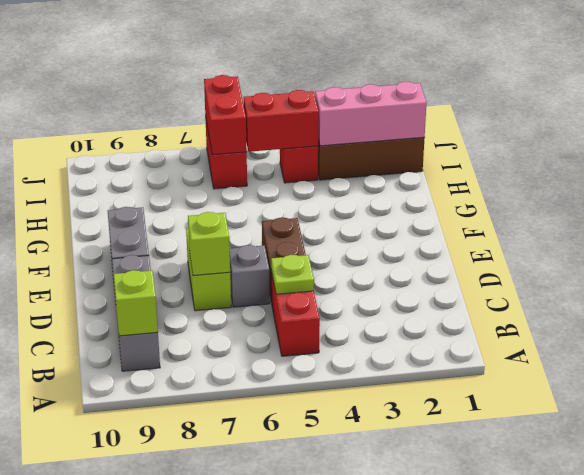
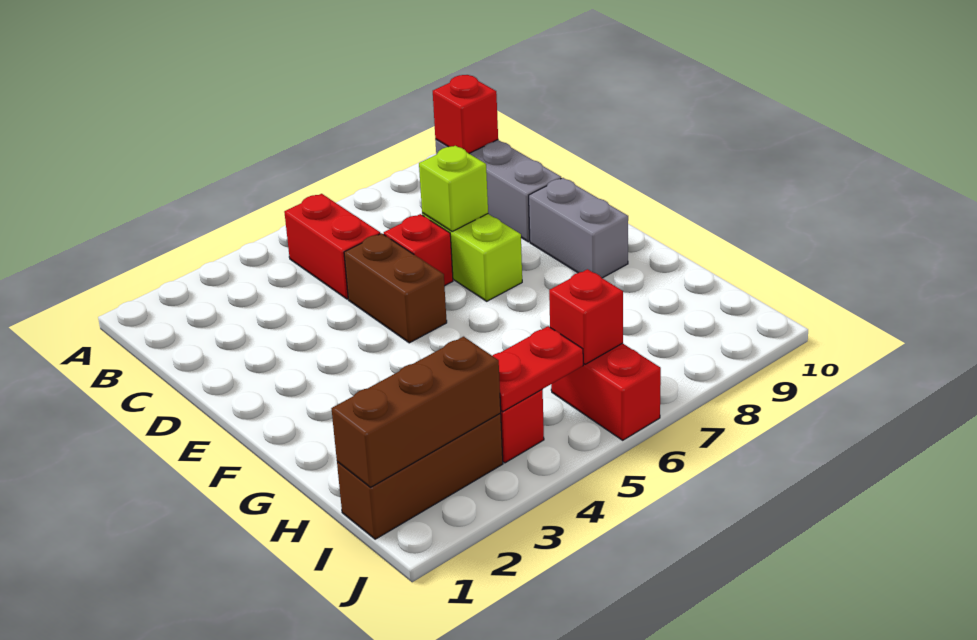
lime 1x1 brick [114,270,158,336] -> red 1x1 brick [433,75,498,153]
lime 1x1 plate [271,255,314,294] -> none
grey 1x1 brick [230,245,270,307] -> red 1x1 brick [384,214,453,286]
pink 1x3 brick [315,82,427,146] -> brown 1x3 brick [331,337,501,487]
red 1x2 brick [244,90,319,152] -> red 1x2 plate [492,326,583,412]
red 1x2 brick [204,75,247,155] -> red 1x1 brick [549,269,623,364]

